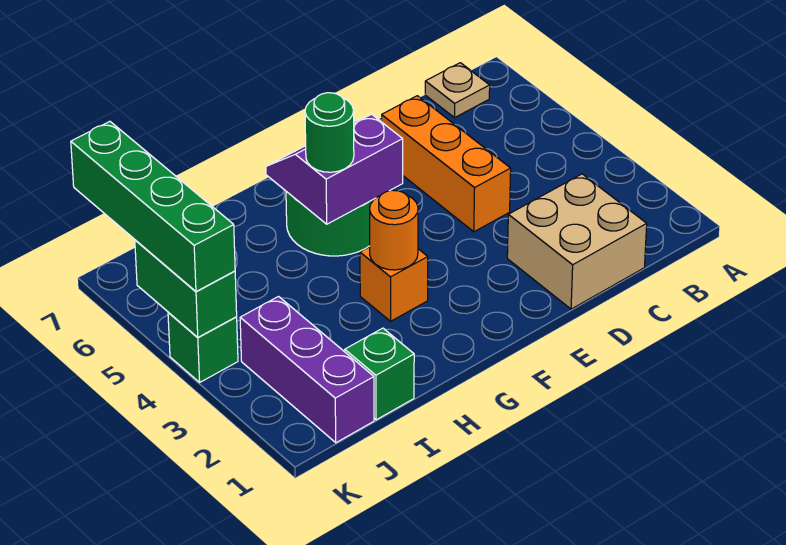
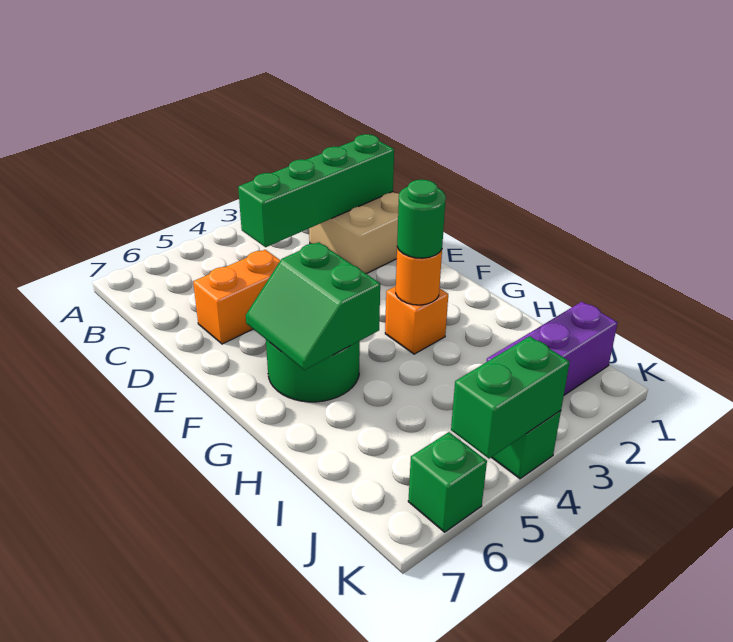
tan 1x1 plate [425,63,490,118] -> none
orange 1x3 brick [382,96,511,232] -> orange 1x2 brick [193,250,280,344]
purple 2x2 slope [266,114,403,224] -> green 2x2 slope [246,242,380,370]
green 1x1 round brick [305,93,354,172] -> green 1x1 round brick moved to [397,180,446,258]
green 1x1 brick [344,328,414,420] -> green 1x1 brick moved to [408,432,487,532]
green 1x4 brick [71,121,235,292] -> green 1x4 brick moved to [238,134,394,247]

